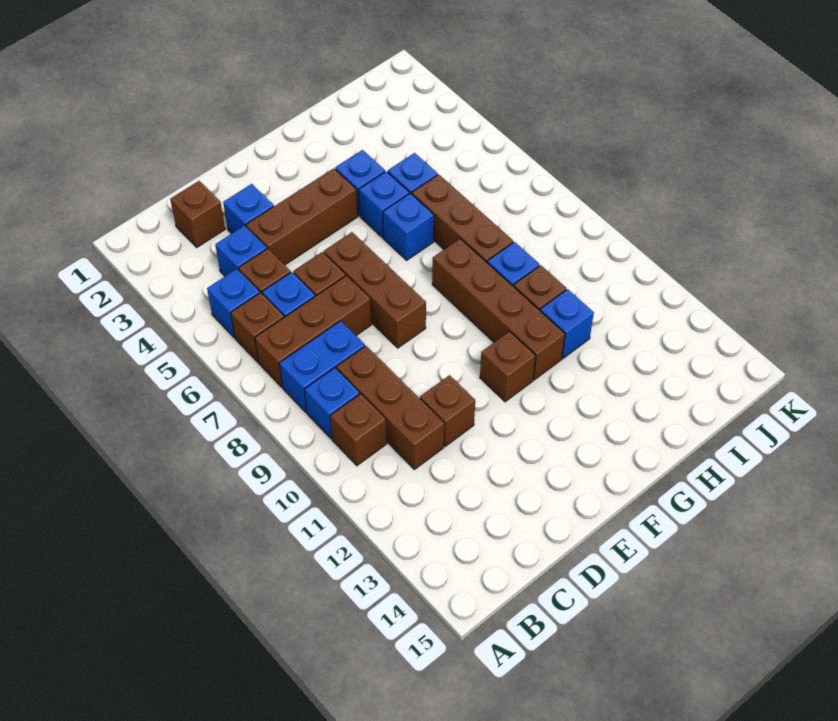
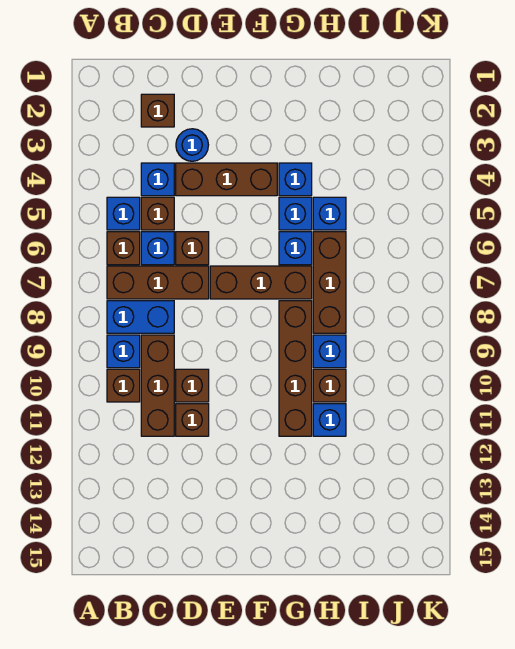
blue 1x1 brick [223,184,274,234] -> blue 1x1 round brick [176,129,208,161]
brown 1x3 brick [324,232,426,348] -> brown 1x3 brick turned to [210,266,312,299]
brown 1x1 brick [480,331,536,402] -> brown 1x1 brick moved to [176,369,209,402]

